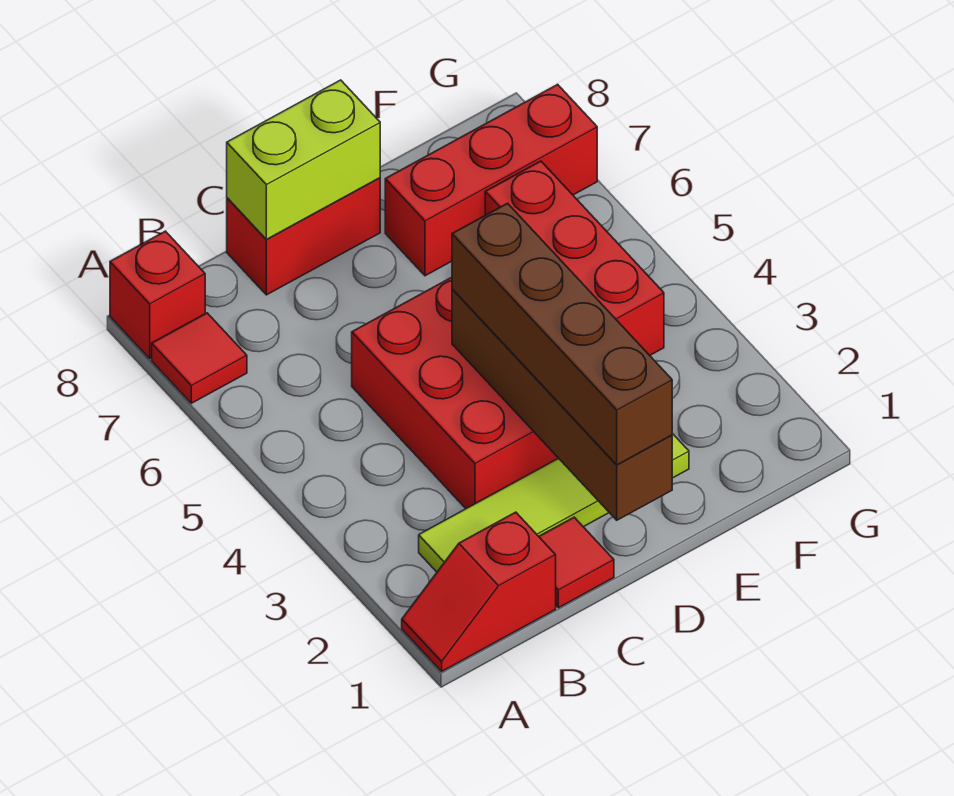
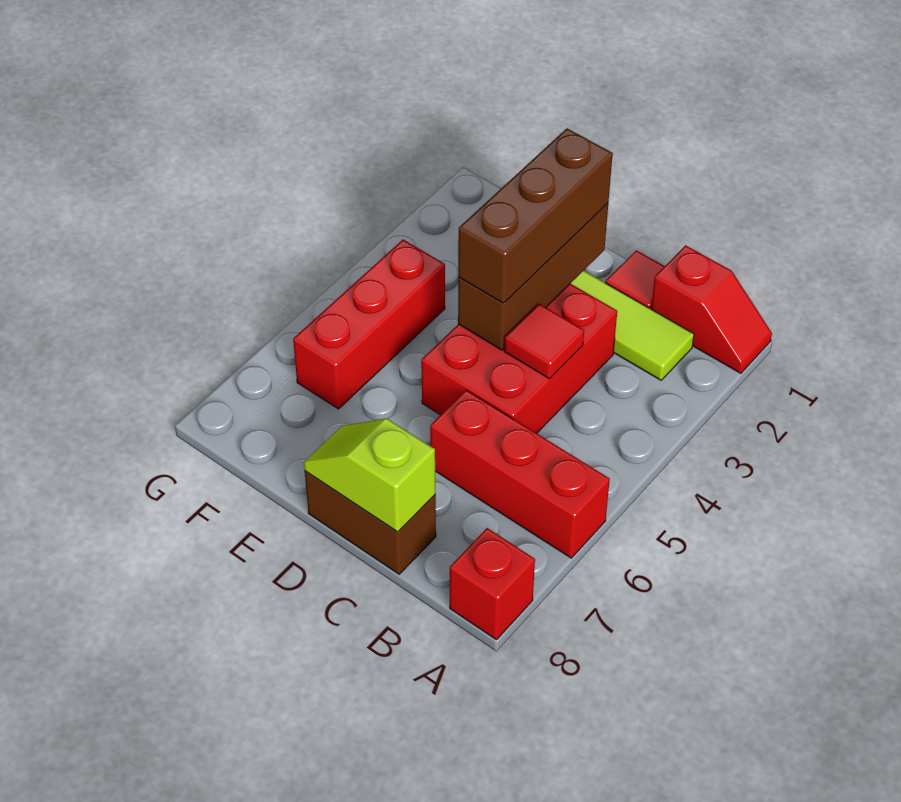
red 1x1 tile [152,313,247,403] -> red 1x1 tile moved to [504,304,584,379]
red 1x2 brick [227,178,380,295] -> brown 1x2 brick [305,471,436,574]
lime 1x2 brick [227,80,380,239] -> lime 1x2 slope [304,419,435,532]
brown 1x4 brick [452,289,672,520] -> brown 1x3 brick [458,203,608,350]
brown 1x4 brick [452,203,672,465] -> brown 1x3 brick [458,128,613,304]
red 1x3 brick [385,84,597,276] -> red 1x3 brick moved to [430,390,610,558]

